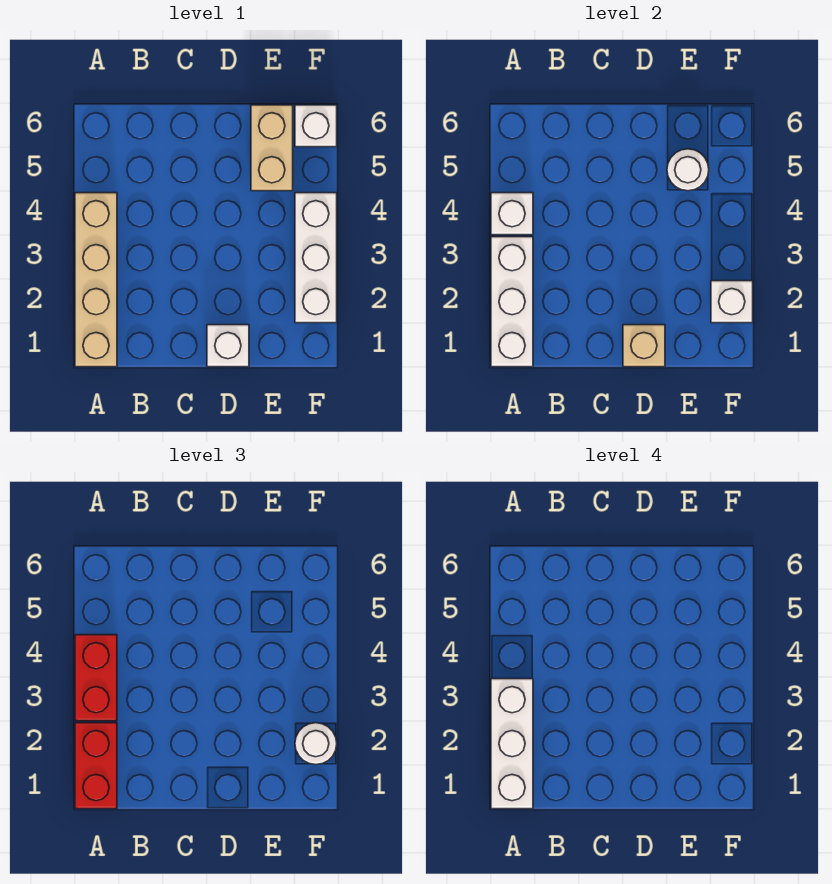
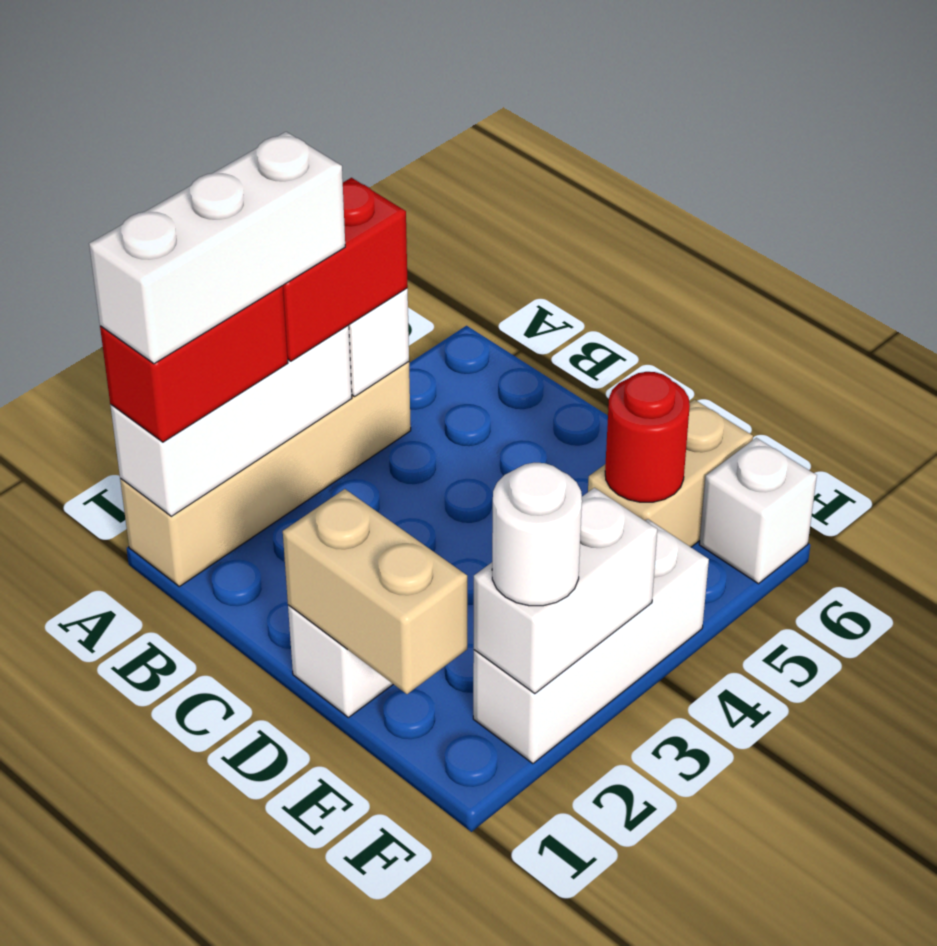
tan 1x1 brick [623,325,665,367] -> tan 1x2 brick [283,489,467,694]
white 1x1 round brick [667,149,709,191] -> red 1x1 round brick [605,372,690,502]
white 1x1 brick [711,281,753,323] -> white 1x2 brick [474,488,657,694]

